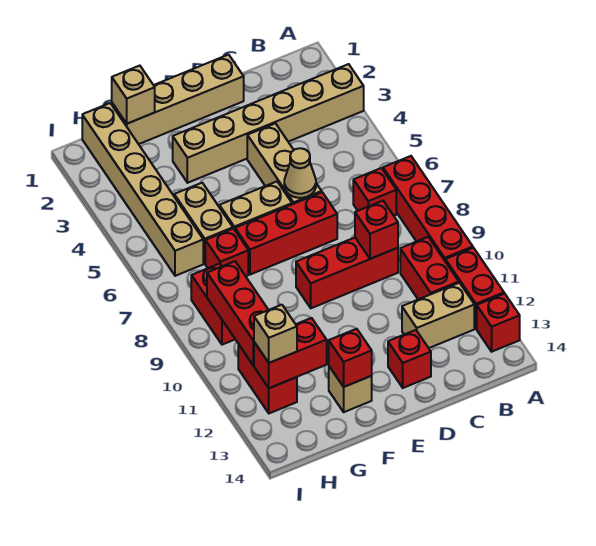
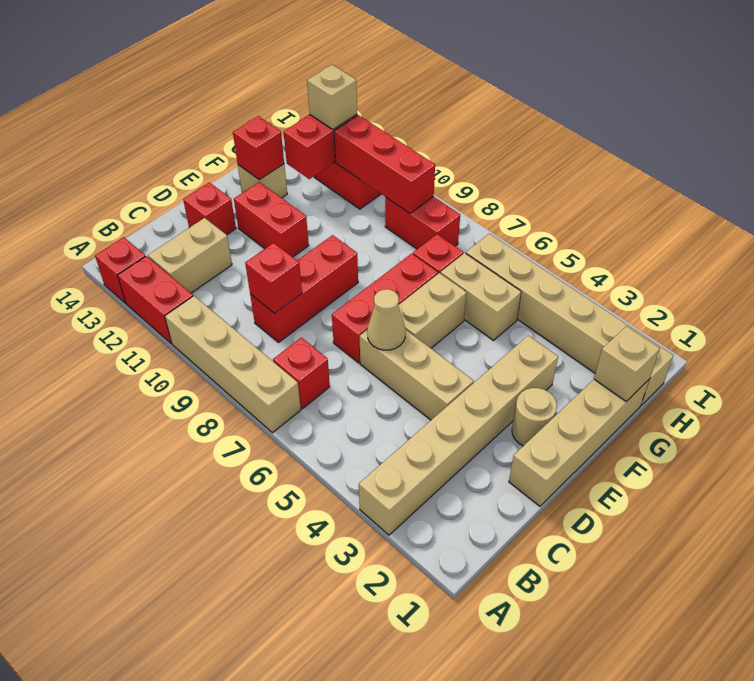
red 1x4 brick [383,156,473,260] -> tan 1x4 brick [165,296,301,433]
red 1x2 brick [400,237,459,299] -> red 1x2 brick moved to [234,182,309,257]
none -> tan 1x1 round brick [512,388,557,446]

